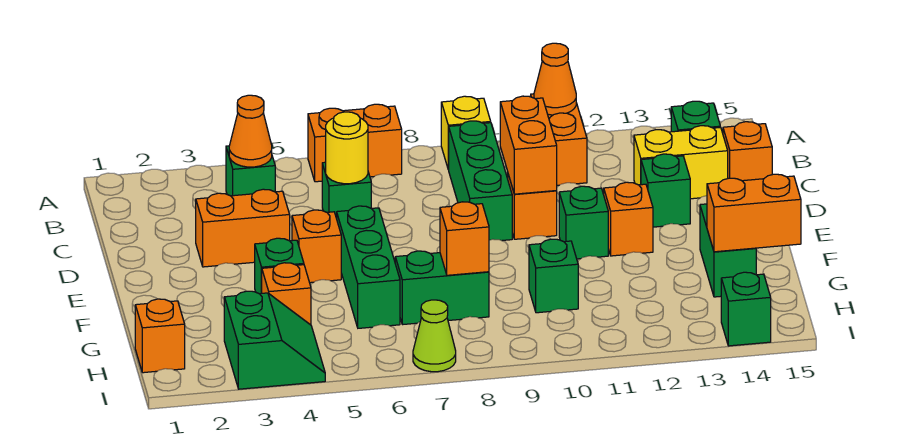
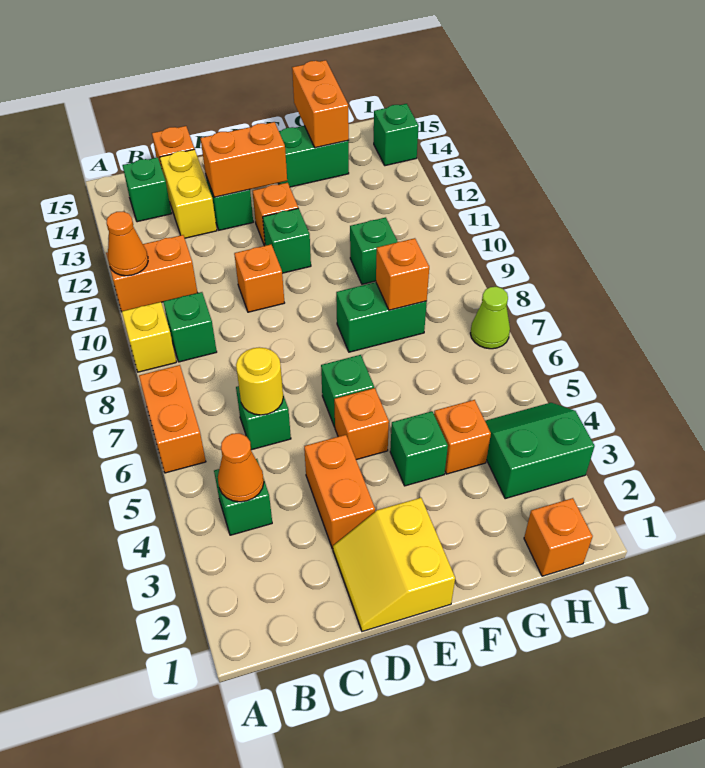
green 1x3 brick [449,121,512,241] -> green 1x1 brick [163,292,217,362]
orange 1x2 brick [500,96,557,194] -> orange 1x2 brick moved to [201,122,287,197]
none -> yellow 2x2 slope [333,498,455,631]
green 1x3 brick [337,206,400,328] -> green 1x1 brick [321,355,374,427]
green 1x2 brick [395,251,489,325] -> green 1x2 brick turned to [336,282,427,352]

